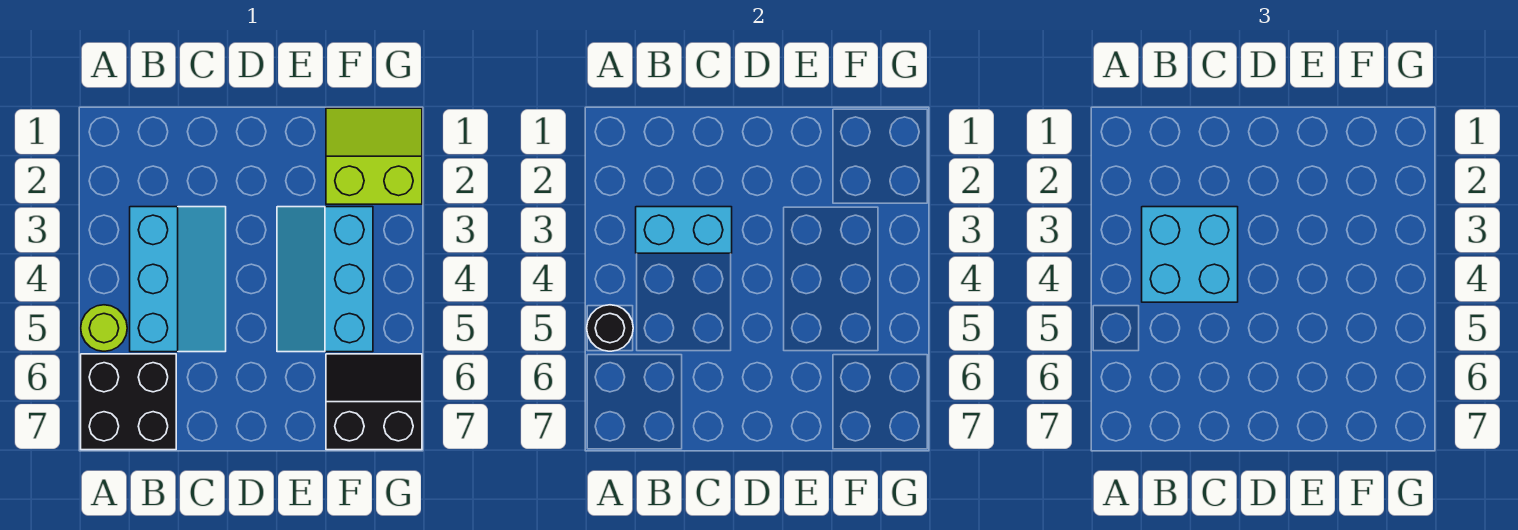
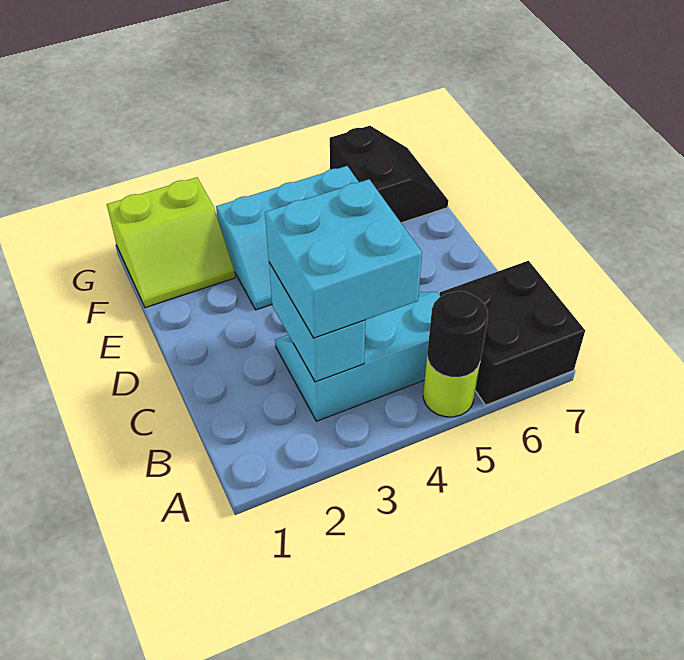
lime 2x2 slope [326,108,422,204] -> lime 2x2 slope turned to [107,177,235,308]
black 2x2 slope [326,354,422,450] -> black 2x2 slope turned to [330,126,448,223]

